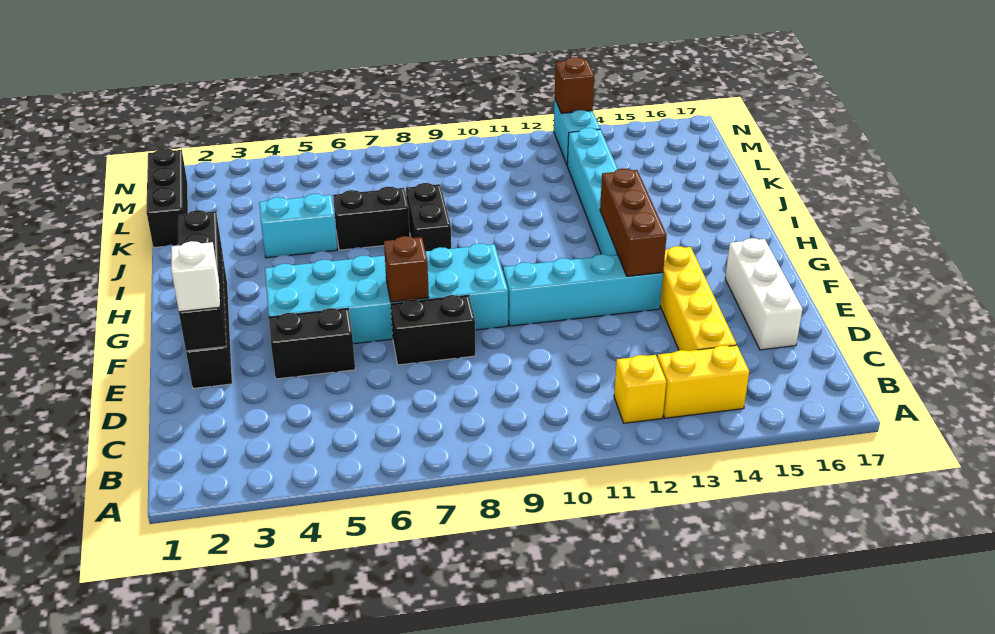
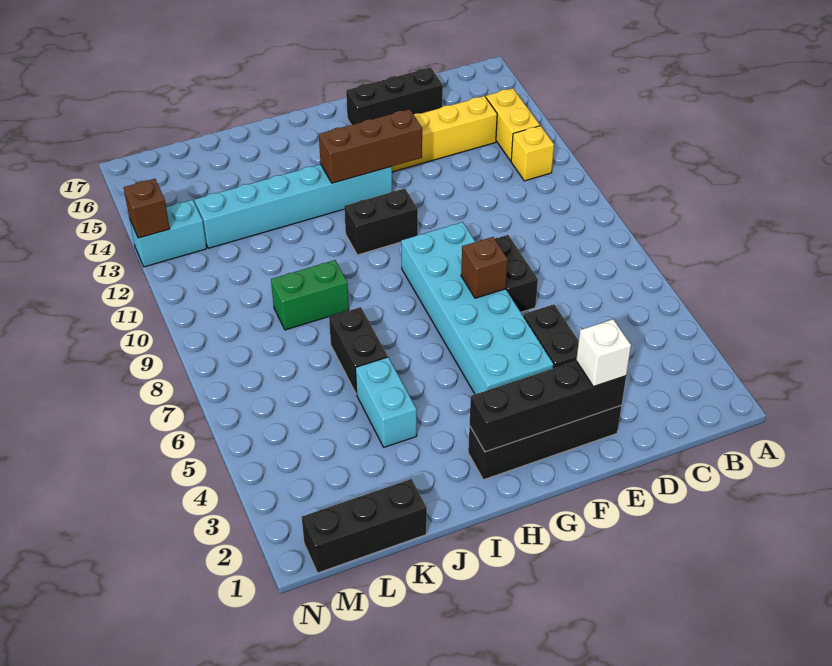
white 1x3 brick [725,238,803,350] -> black 1x3 brick [346,67,443,125]
cyan 1x4 brick [503,254,663,326] -> none
black 1x2 brick [406,183,451,251] -> black 1x2 brick moved to [344,188,418,255]
none -> green 1x2 brick [271,260,349,330]

